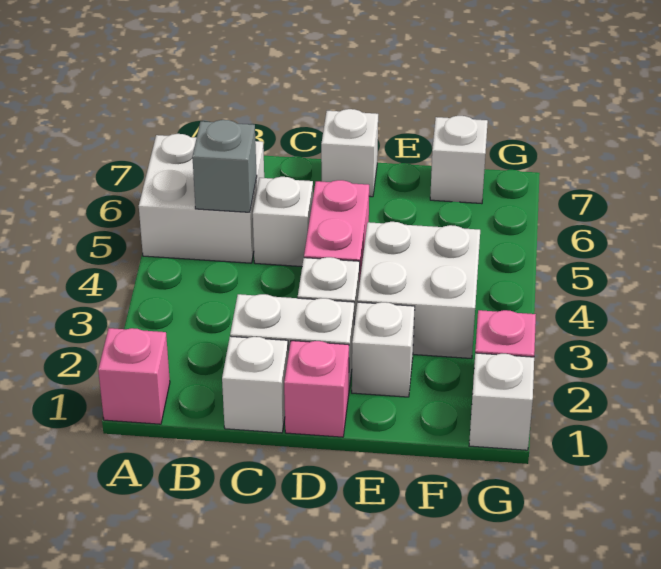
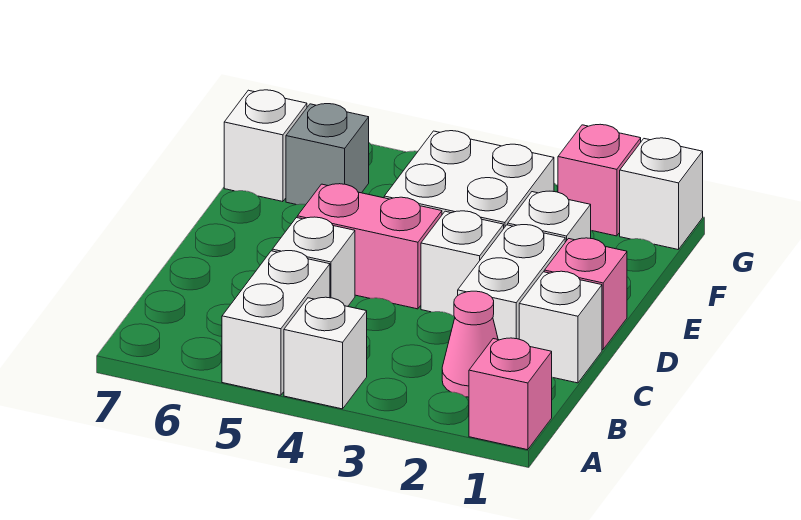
white 2x2 brick [139,134,264,263] -> white 1x2 brick [222,251,330,395]
none -> pink 1x1 cone [442,291,498,397]
grey 1x1 brick [192,120,257,212] -> grey 1x1 brick moved to [286,104,369,205]
white 1x1 brick [321,109,378,197] -> white 1x1 brick moved to [284,297,367,409]

